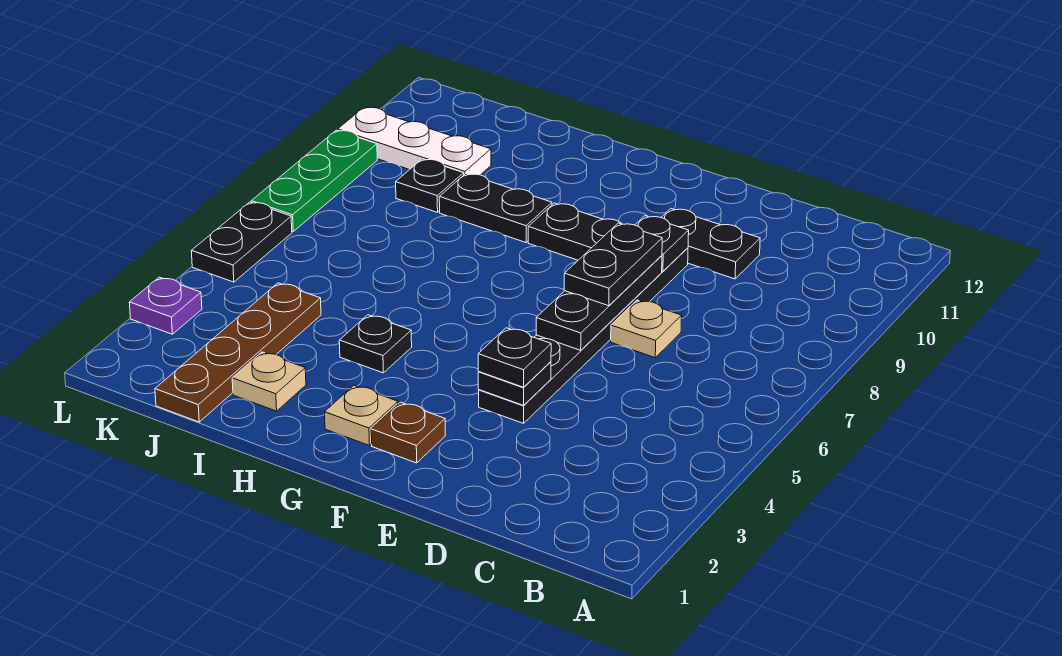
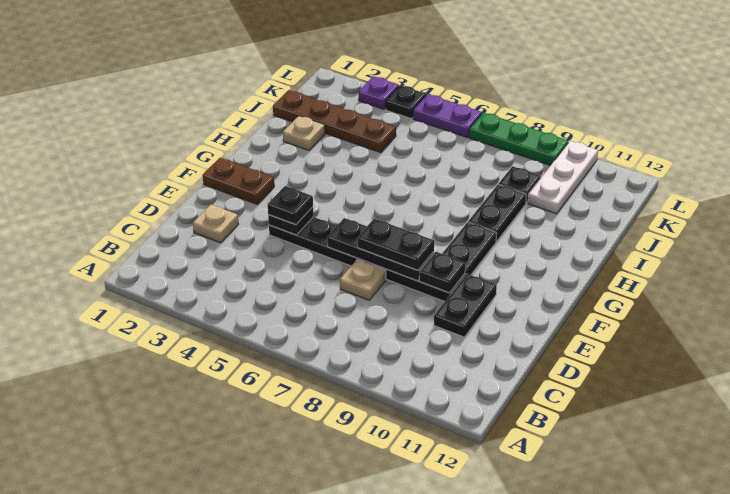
brown 1x1 plate [371,402,445,463] -> brown 1x2 plate [203,158,274,205]
tan 1x1 plate [325,385,398,446] -> tan 1x1 plate moved to [193,204,239,243]
black 1x1 plate [339,315,412,373] -> black 1x1 plate moved to [386,85,426,119]
black 1x2 plate [191,202,292,282] -> purple 1x2 plate [413,94,482,138]

